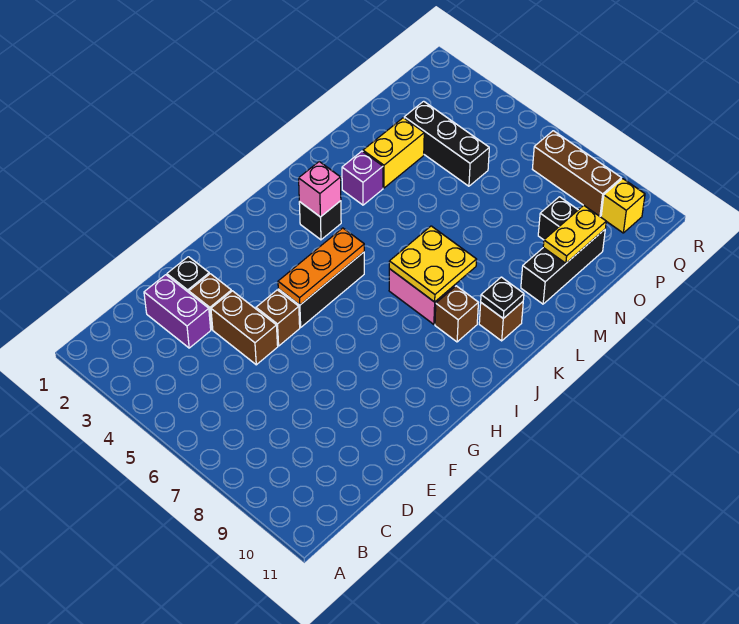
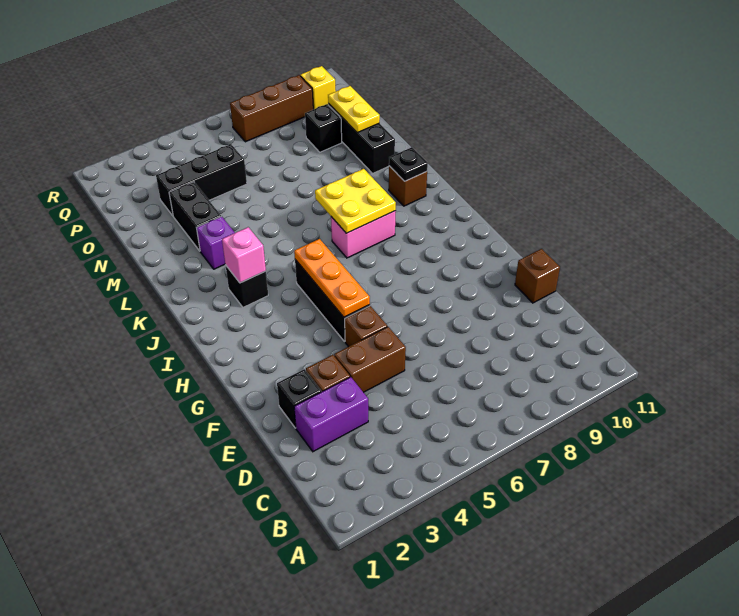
brown 1x1 brick [435,286,478,342] -> brown 1x1 brick moved to [515,249,560,303]
yellow 1x2 brick [363,118,424,188] -> black 1x2 brick [169,182,221,251]

